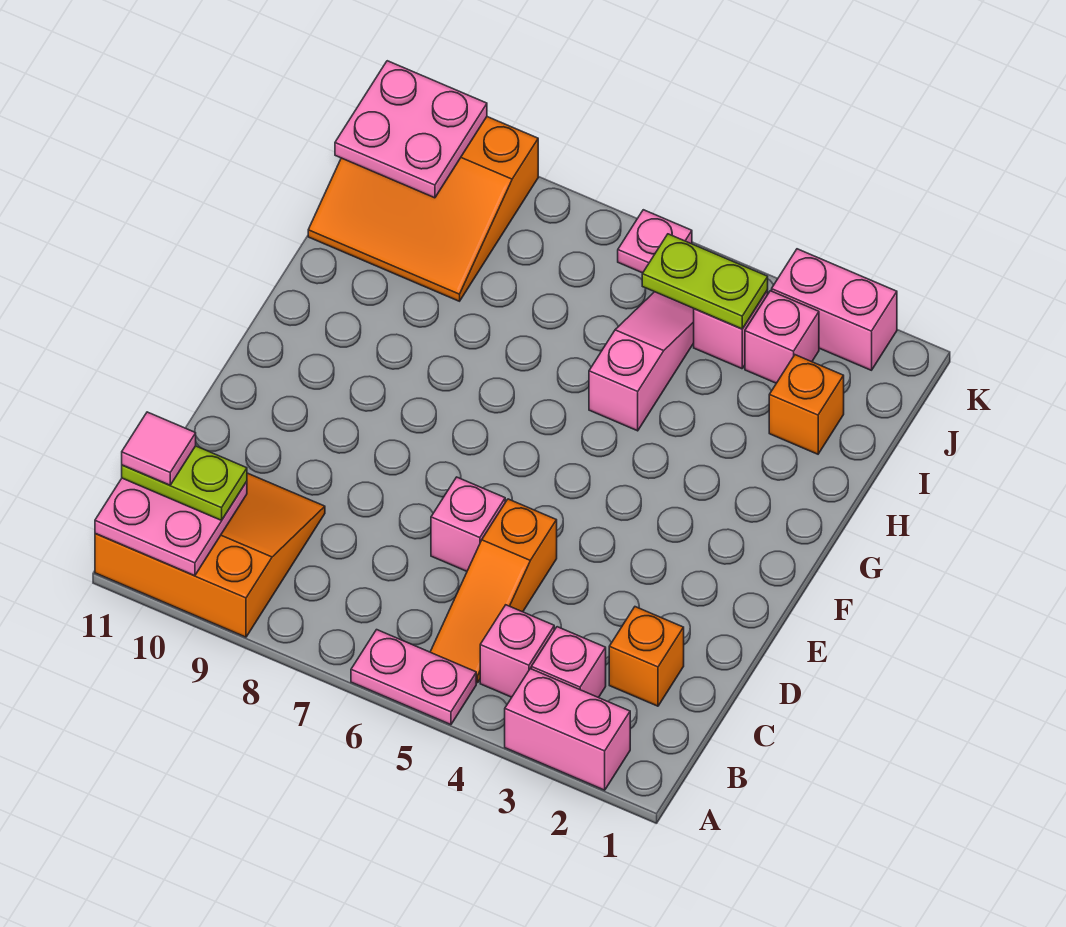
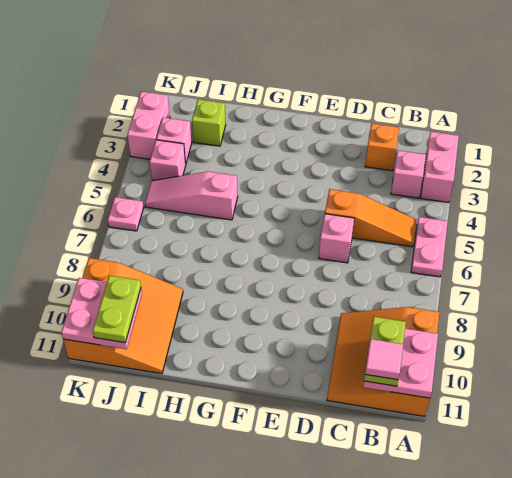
pink 1x1 brick [480,605,554,697] -> none
orange 1x1 brick [769,355,844,454] -> lime 1x1 brick [192,99,226,146]
lime 1x2 plate [642,234,768,329] -> lime 1x2 plate moved to [93,276,141,343]

